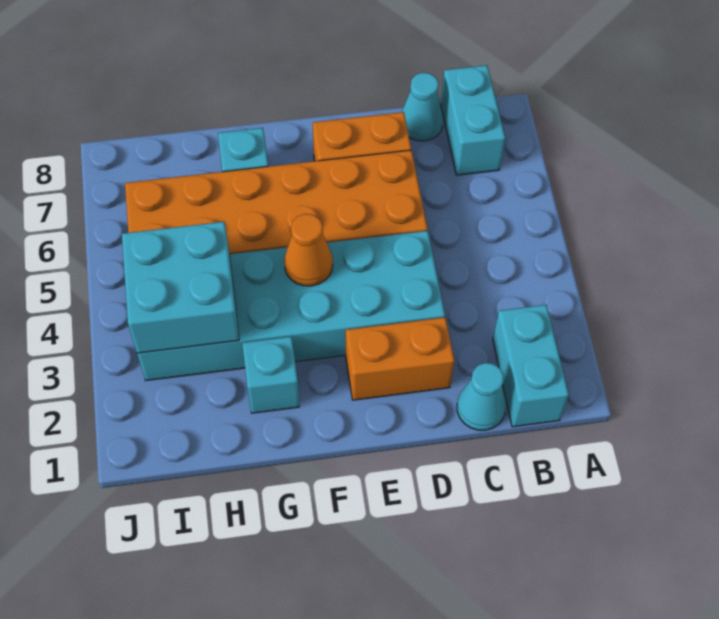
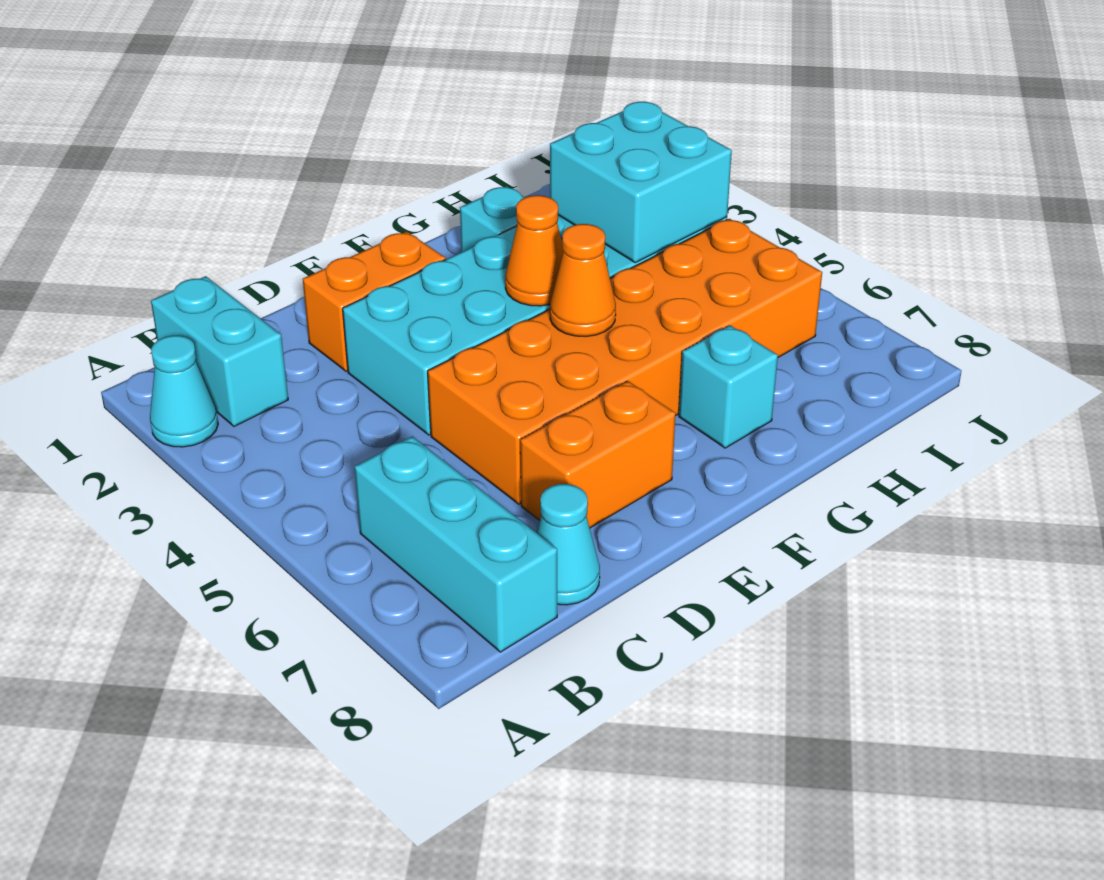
cyan 1x2 brick [441,65,505,175] -> cyan 1x3 brick [355,436,557,652]
cyan 1x1 cone [457,363,506,430] -> cyan 1x1 cone moved to [150,336,218,447]
none -> orange 1x1 cone [550,224,616,336]

